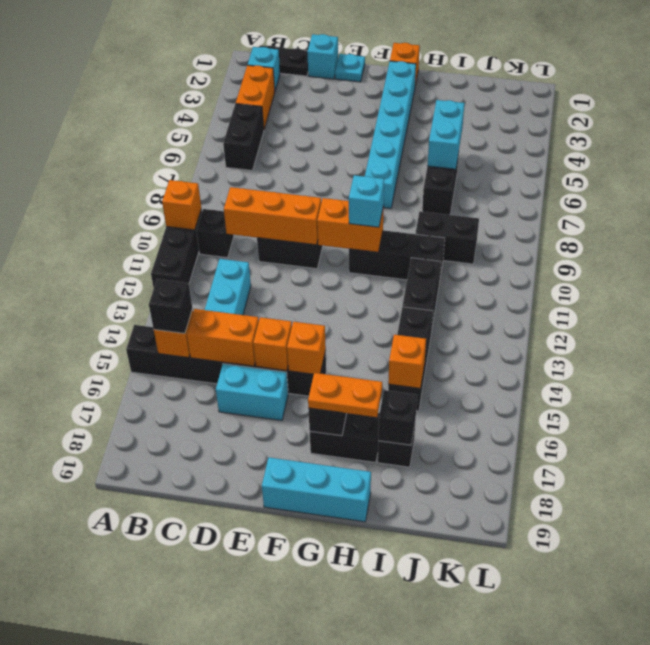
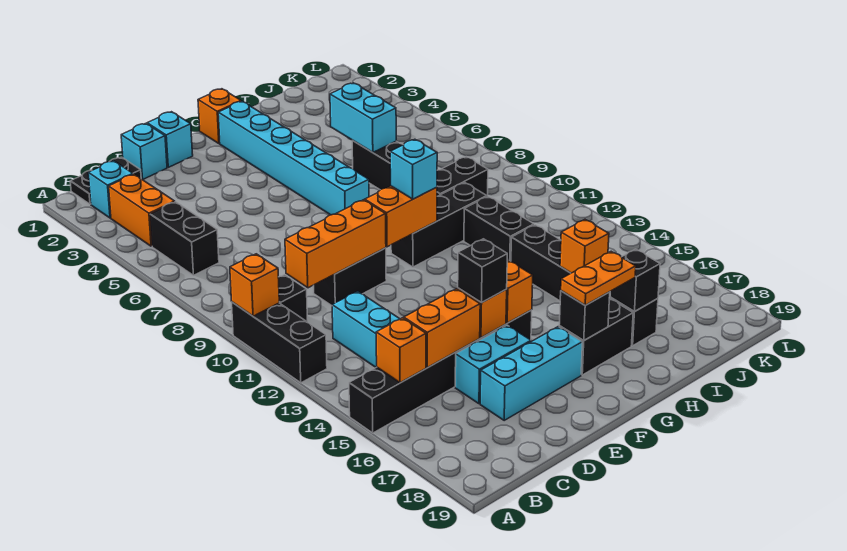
black 1x1 brick [149,279,192,333] -> black 1x1 brick moved to [458,239,507,302]
cyan 1x1 plate [335,54,365,82] -> cyan 1x1 brick [147,112,193,167]
cyan 1x3 brick [262,457,371,522] -> cyan 1x3 brick moved to [480,327,583,420]

